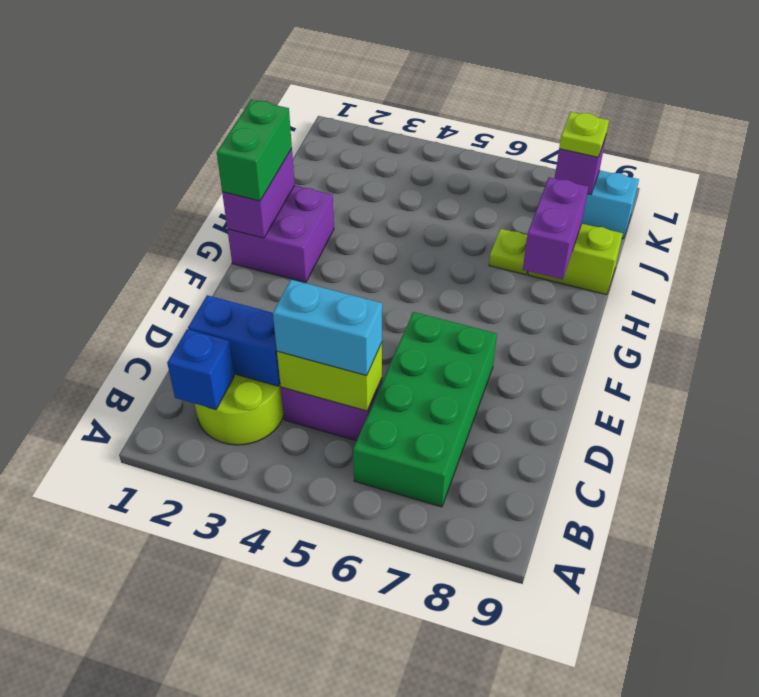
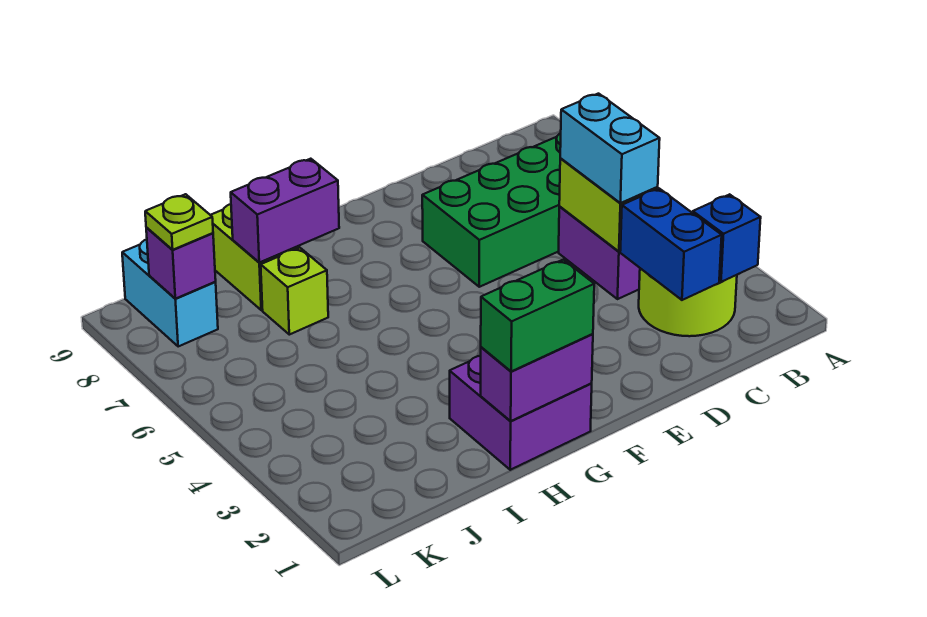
lime 1x1 plate [489,229,528,275] -> lime 1x1 brick [261,248,328,335]

